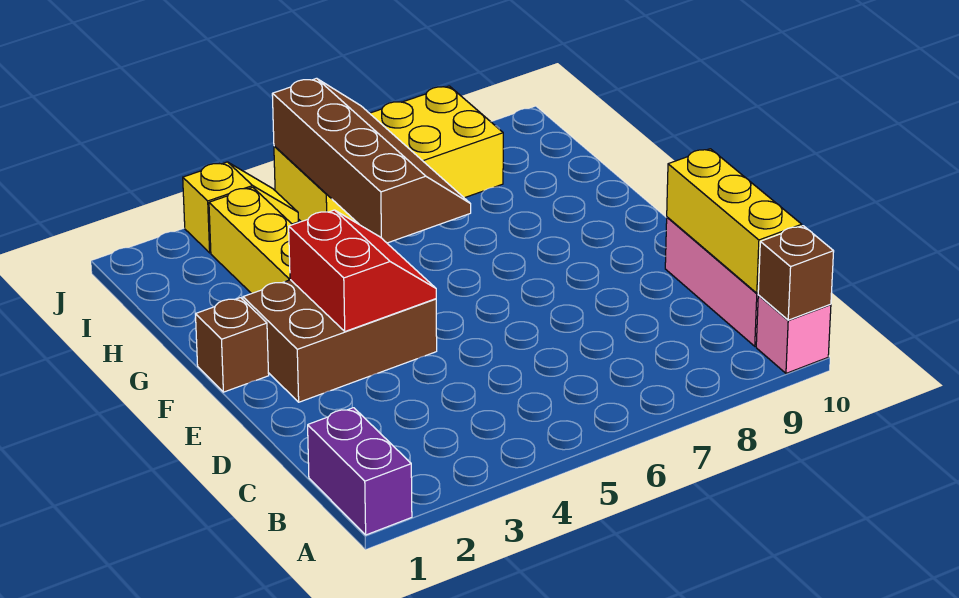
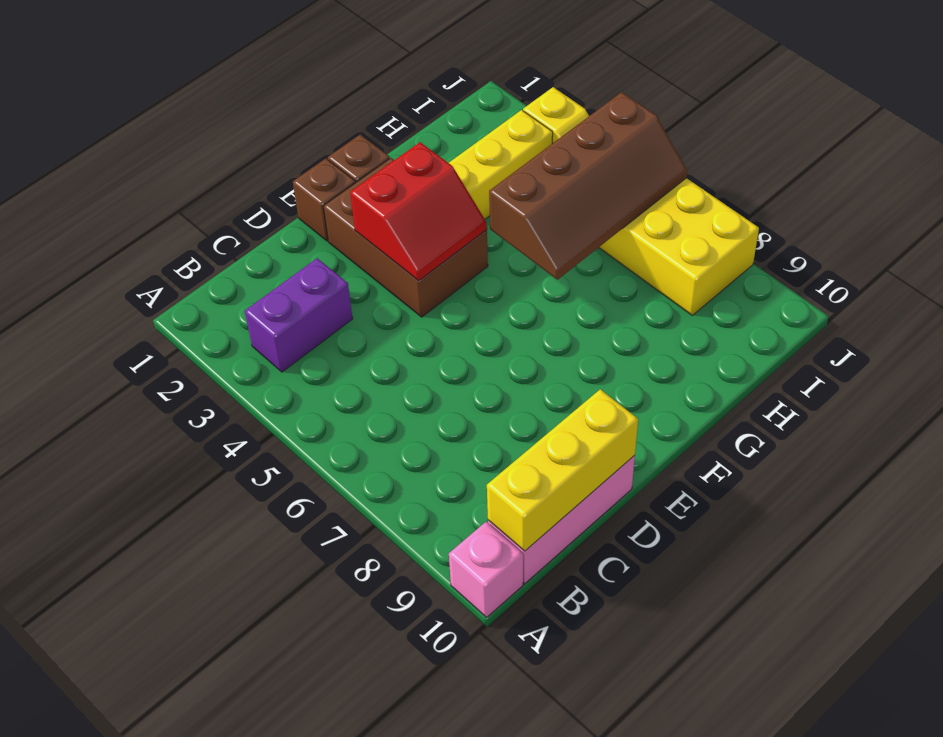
purple 1x2 brick [308,408,412,535] -> purple 1x2 brick moved to [245,258,353,372]
brown 1x1 brick [758,226,834,320] -> brown 1x1 brick moved to [293,159,355,241]

